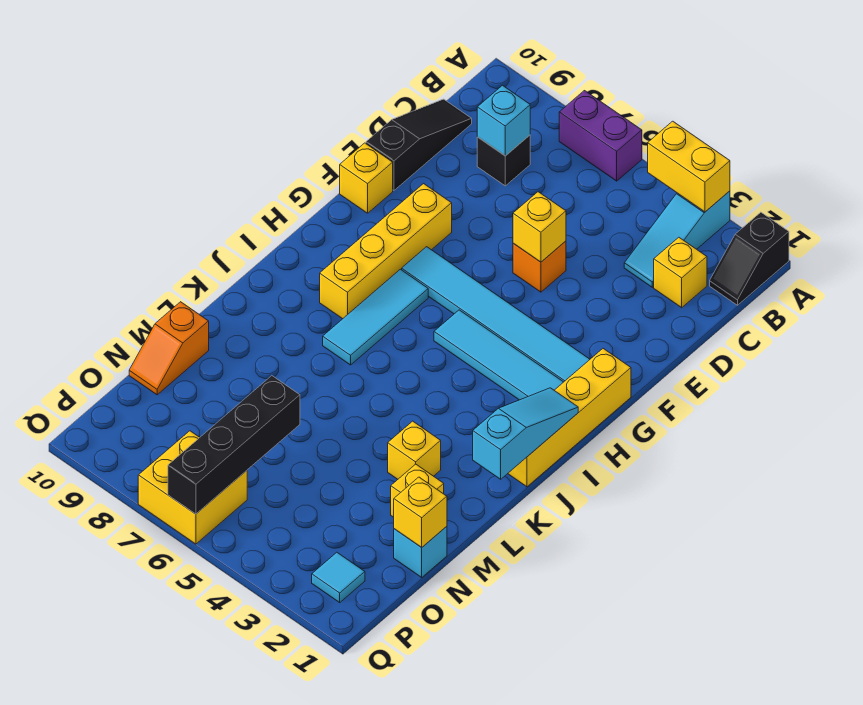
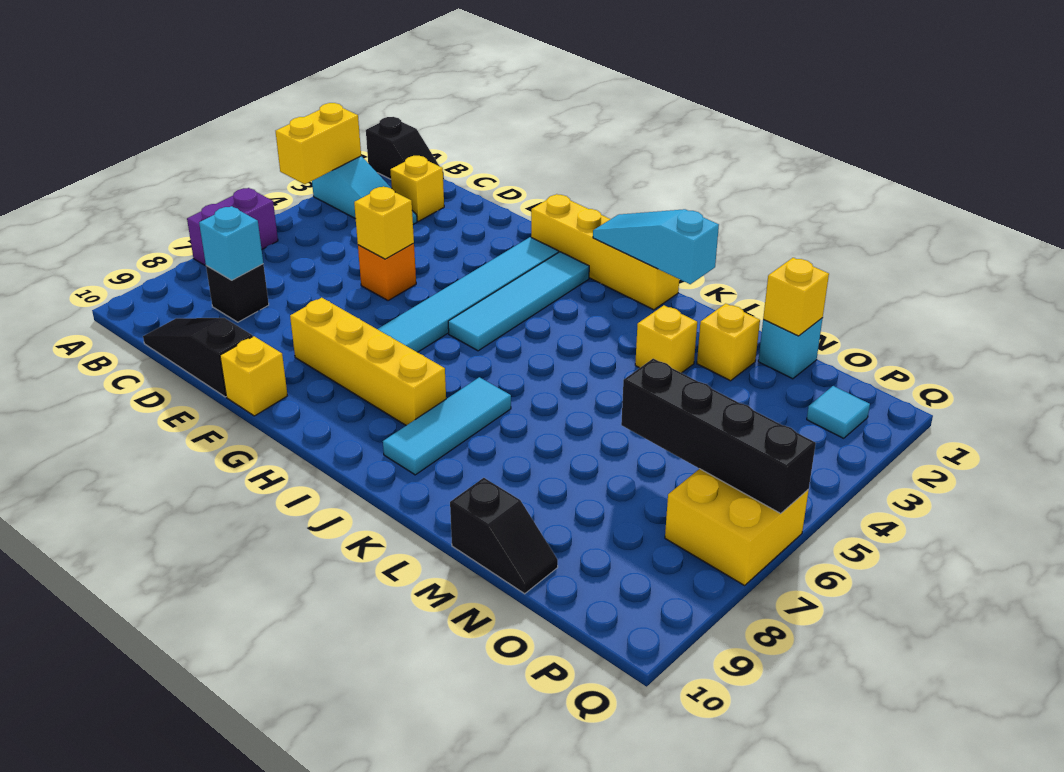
cyan 1x3 tile [323,269,428,365] -> cyan 1x3 tile turned to [383,377,511,475]
orange 1x2 slope [129,302,209,395] -> black 1x2 slope [450,478,558,594]

